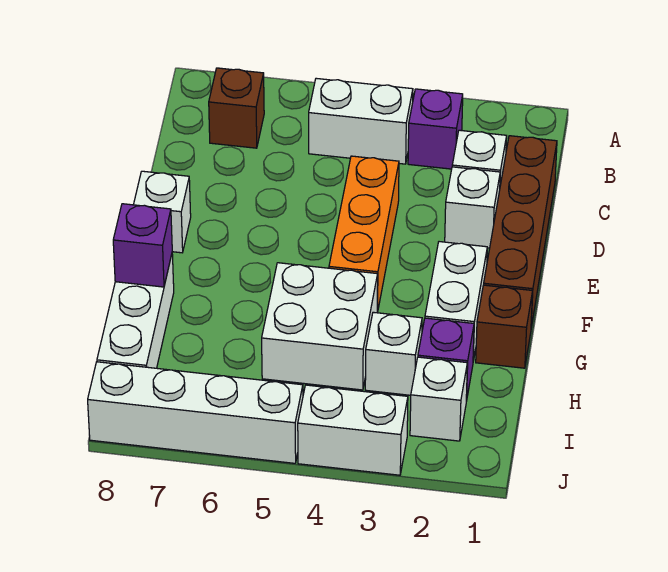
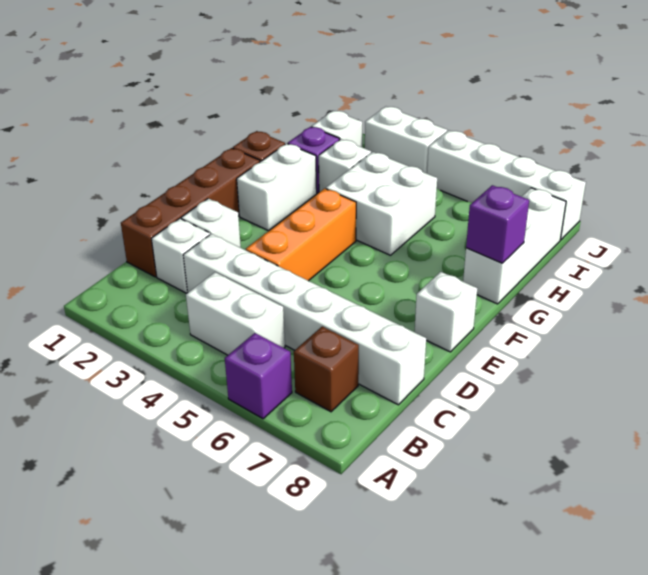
purple 1x1 brick [408,89,463,169] -> purple 1x1 brick moved to [225,333,292,419]
none -> white 1x6 brick [183,234,426,405]

